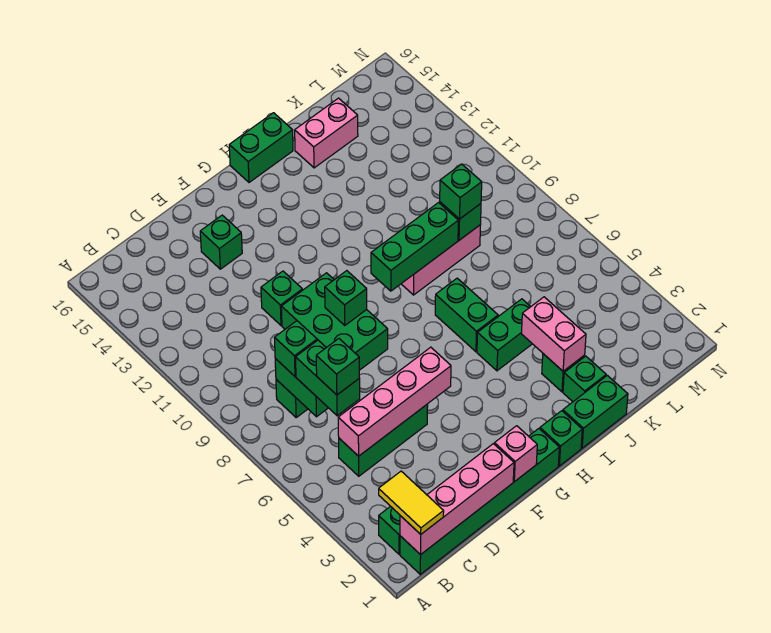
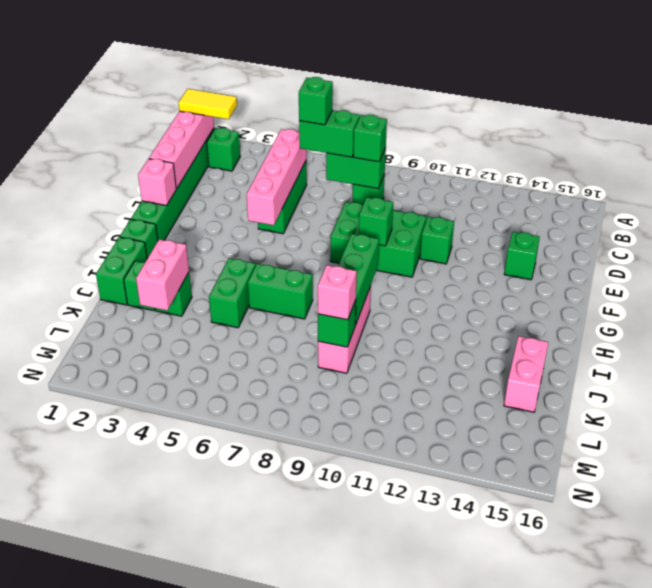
green 1x2 brick [229,113,293,182] -> none
pink 1x2 brick [522,297,586,371] -> pink 1x2 brick turned to [136,239,189,310]
green 1x1 brick [440,164,482,219] -> pink 1x1 brick [318,265,357,320]

